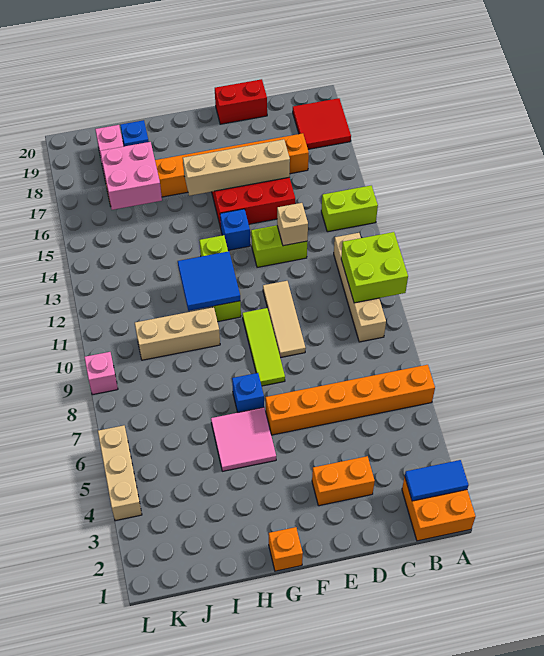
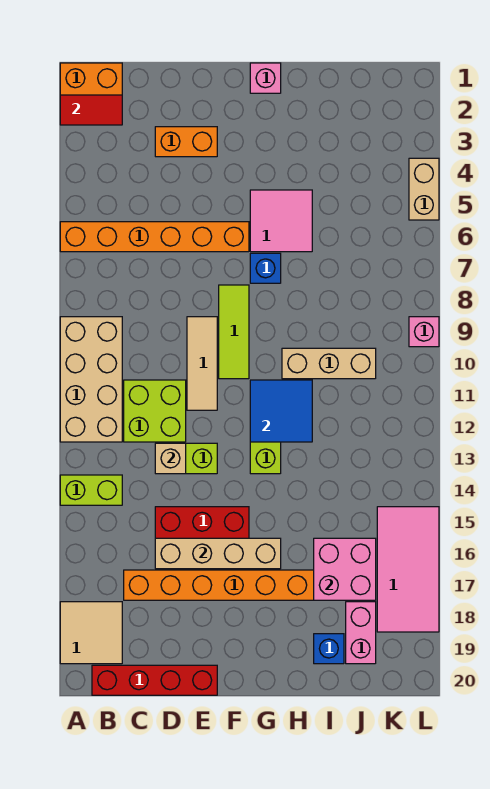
blue 1x2 tile [405,460,469,501] -> red 1x2 tile [60,95,122,125]
lime 2x2 brick [341,232,408,303] -> lime 2x2 brick moved to [124,380,186,442]
red 2x2 tile [293,98,351,149] -> tan 2x2 tile [60,602,122,664]
tan 1x4 brick [334,233,386,342] -> tan 2x4 brick [60,317,122,442]
red 1x2 brick [215,79,267,124] -> red 1x4 brick [92,665,217,695]
blue 1x1 brick [220,209,250,250] -> none
orange 1x1 brick [269,527,303,571] -> pink 1x1 brick [250,63,281,93]
none -> pink 2x4 tile [377,507,439,632]
tan 1x3 brick [98,425,142,521] -> tan 1x2 brick [409,158,439,220]

